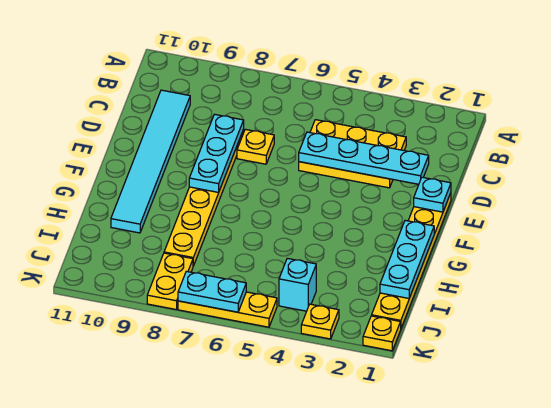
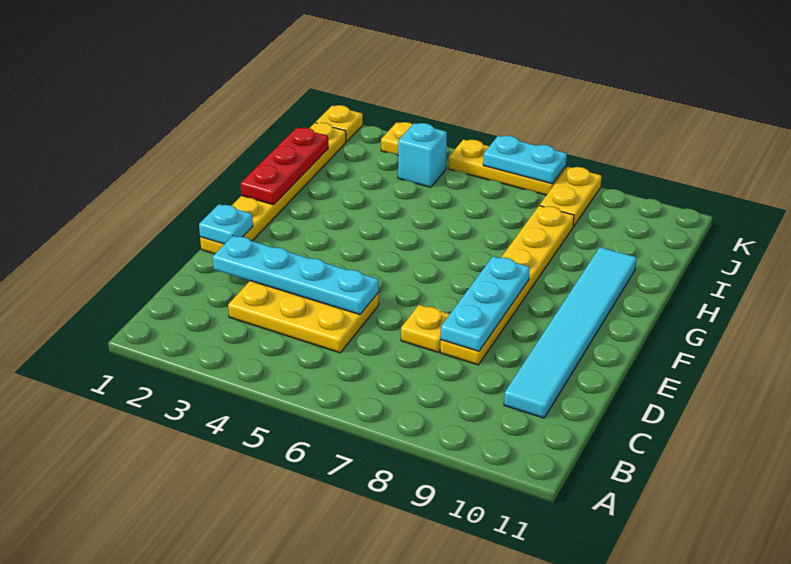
cyan 1x3 plate [380,221,434,298] -> red 1x3 plate [240,127,328,205]

